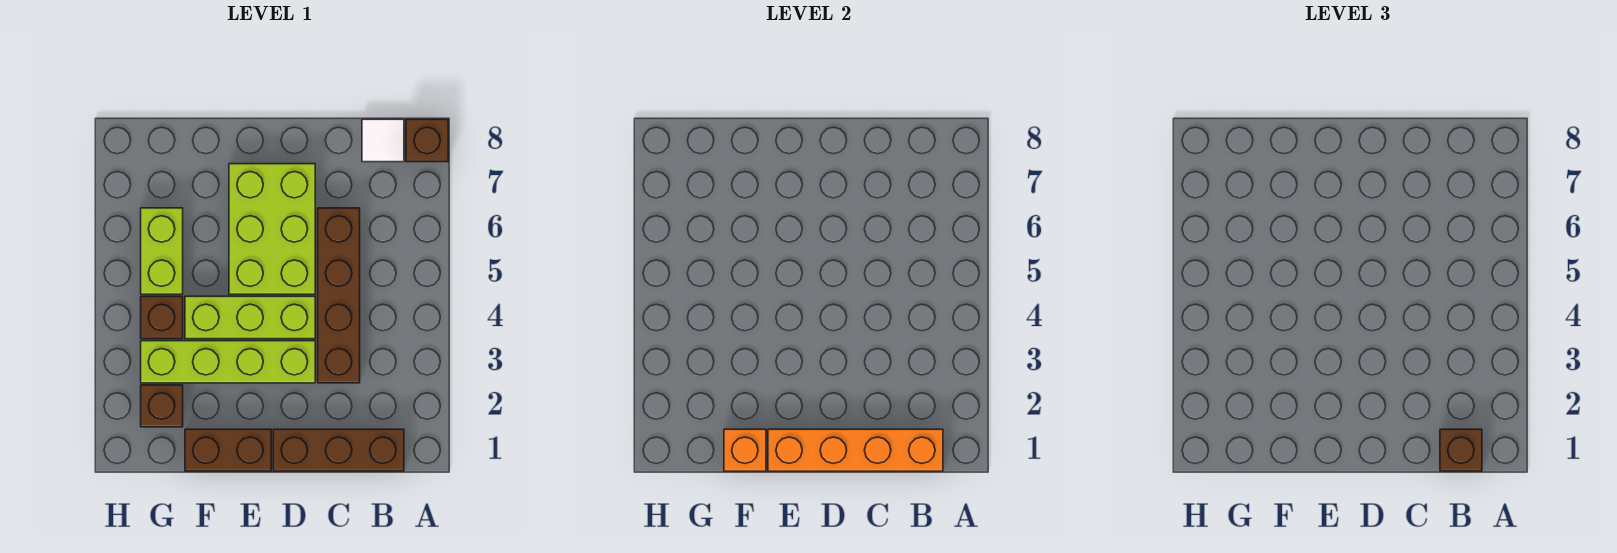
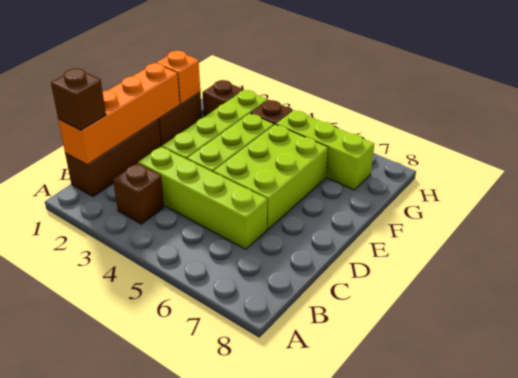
brown 1x1 brick [406,119,448,162] -> brown 1x1 brick moved to [113,163,164,224]
white 1x1 tile [362,119,404,162] -> none
brown 1x4 brick [318,208,360,383] -> lime 1x4 brick [138,147,267,249]
lime 2x3 brick [229,164,315,294] -> lime 2x3 brick turned to [213,124,328,230]
lime 1x2 brick [141,208,183,294] -> lime 1x3 brick [276,110,374,190]

